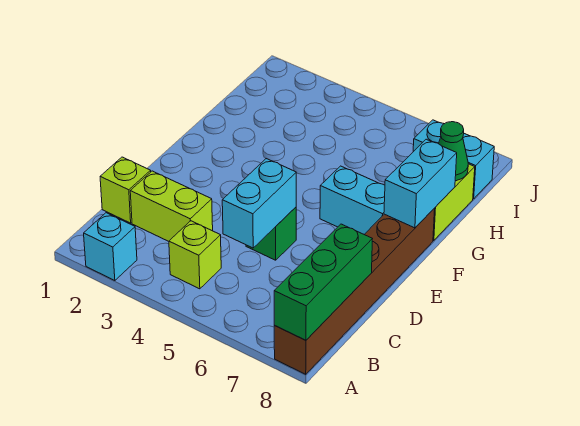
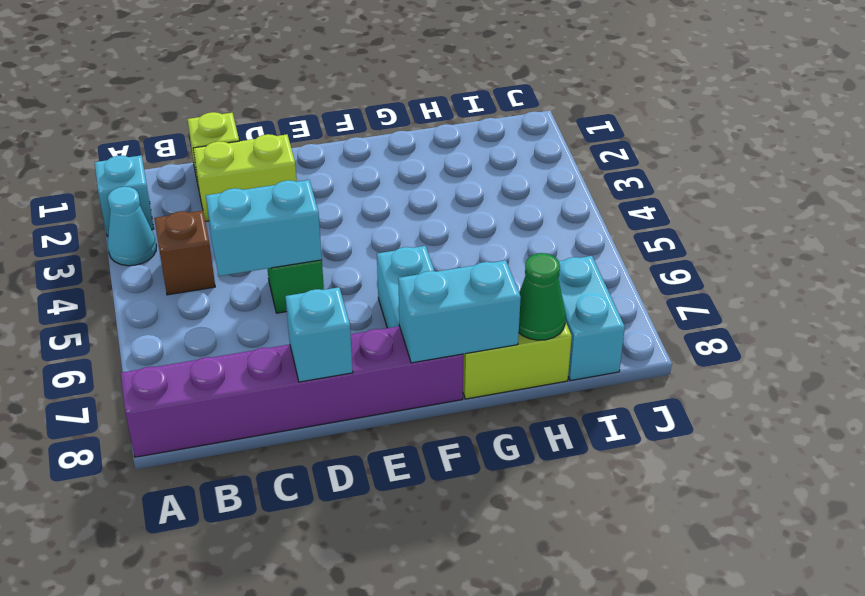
none -> cyan 1x1 cone [108,187,157,266]
brown 1x6 brick [274,208,435,374] -> purple 1x6 brick [120,326,464,457]
green 1x3 brick [274,224,372,340] -> none
lime 1x1 brick [169,221,221,289] -> brown 1x1 brick [154,211,215,295]
lime 1x2 brick [130,171,213,241] -> lime 1x2 brick turned to [193,134,297,221]
none -> cyan 1x1 brick [285,287,353,382]

